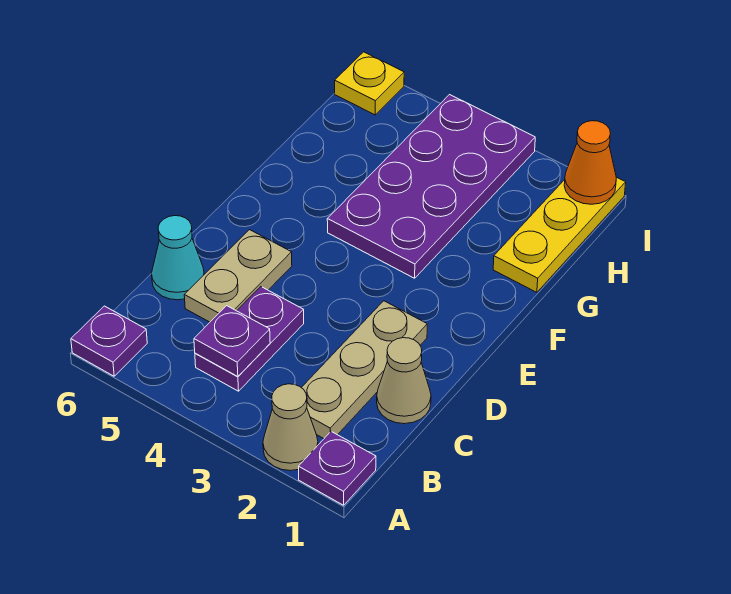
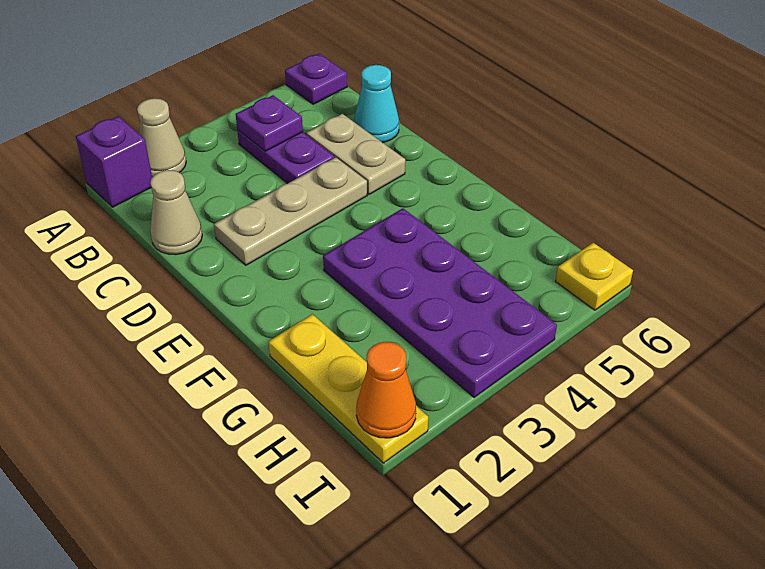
purple 1x1 plate [299,432,376,505] -> purple 1x1 brick [76,116,152,207]
tan 1x3 plate [301,301,427,439] -> tan 1x3 plate turned to [214,157,367,265]

